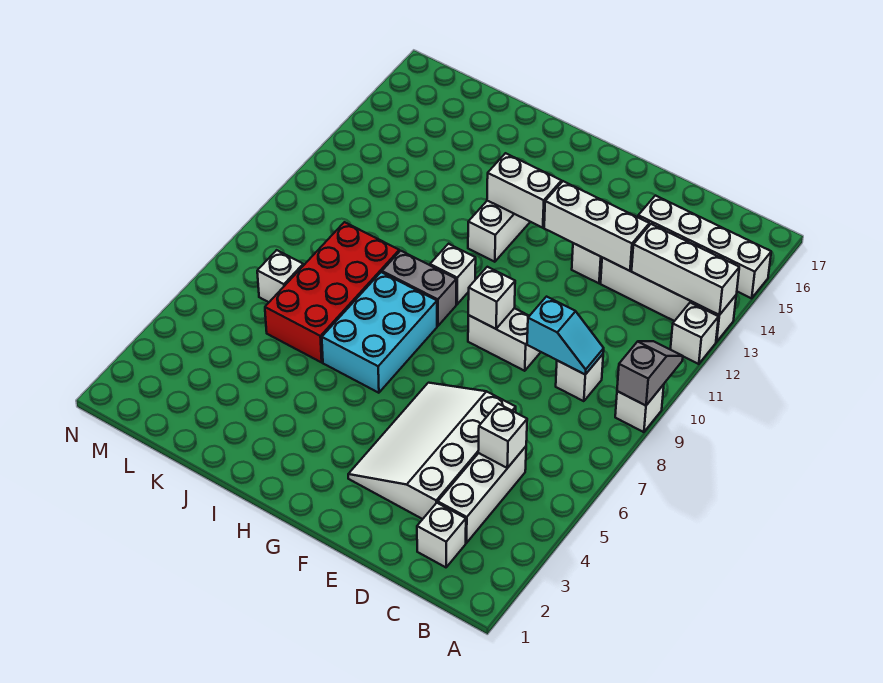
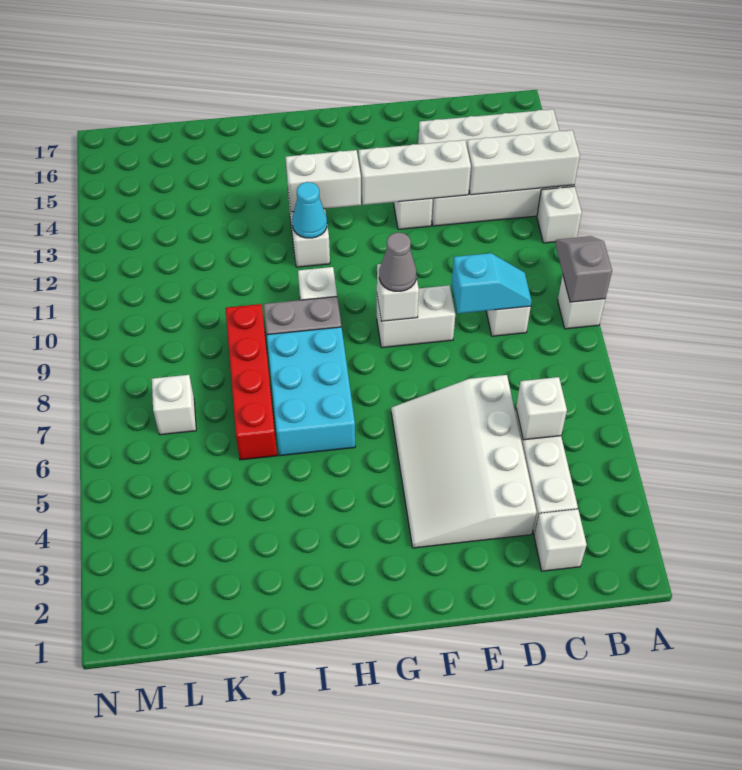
none -> grey 1x1 cone [379,232,416,291]
none -> cyan 1x1 cone [292,182,327,238]
red 2x4 brick [265,222,399,362] -> red 1x4 brick [226,304,277,460]

